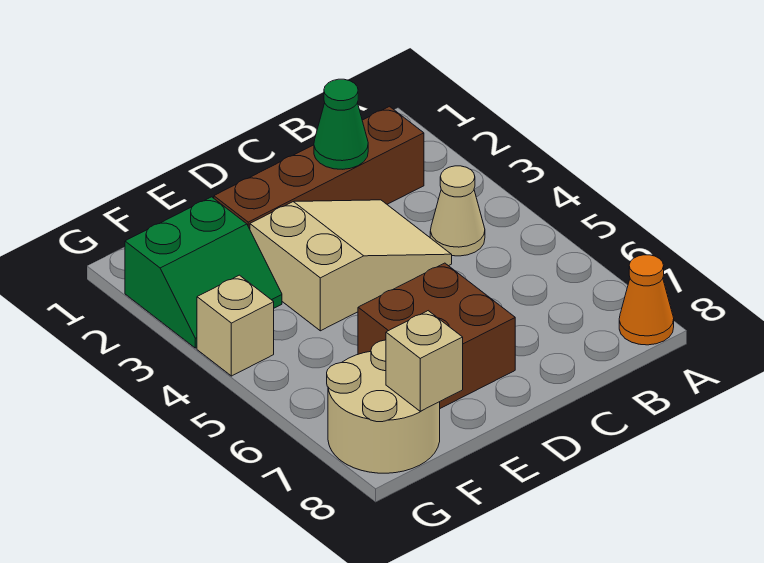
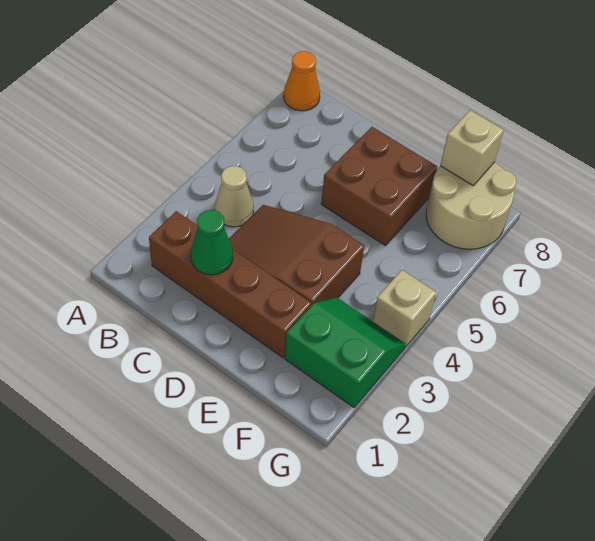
tan 2x3 slope [250,200,452,331] -> brown 2x3 slope [229,205,364,306]

